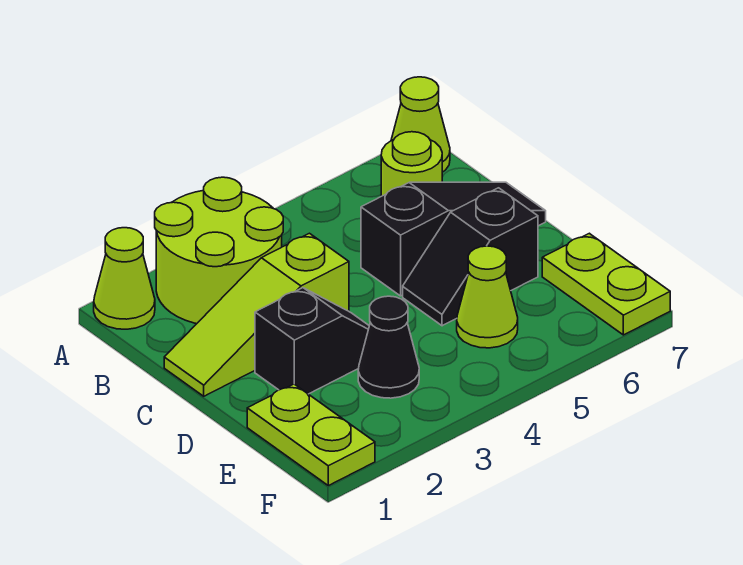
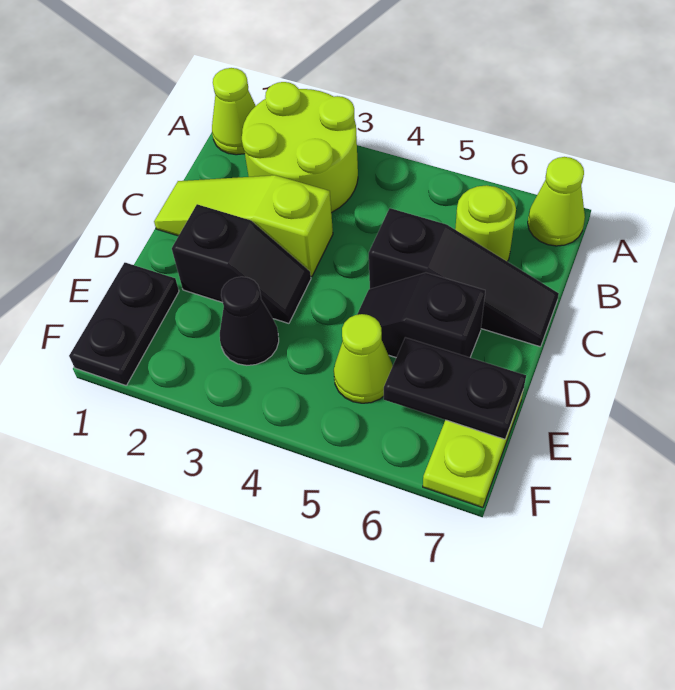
lime 1x2 plate [247,384,375,486] -> black 1x2 plate [69,263,179,385]
none -> black 1x2 plate [384,337,526,439]

